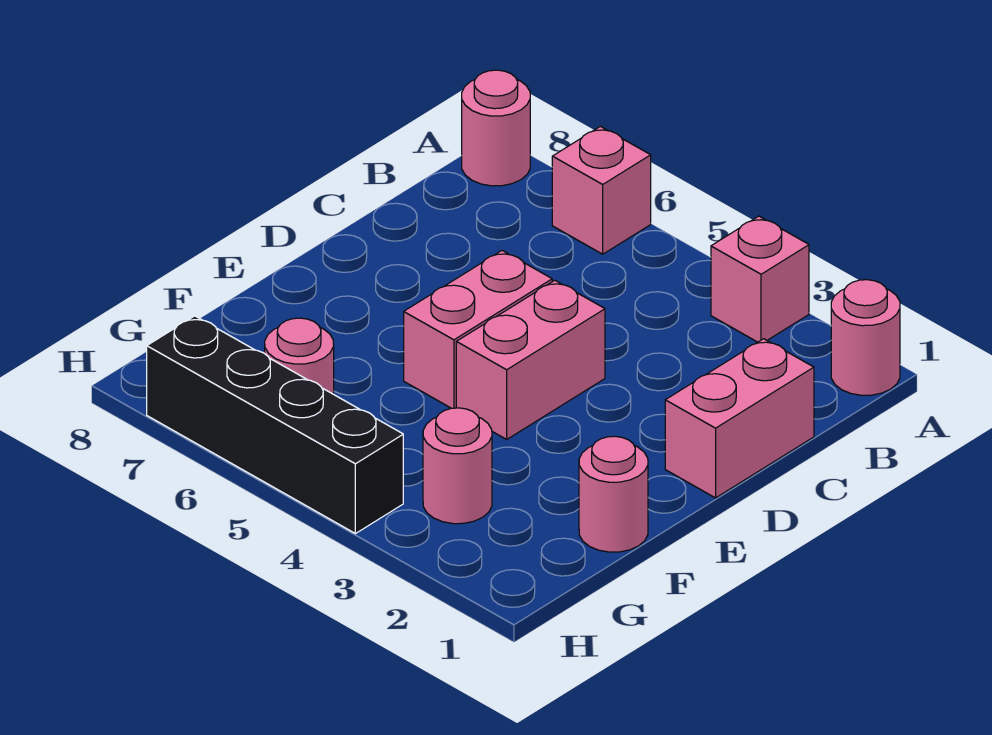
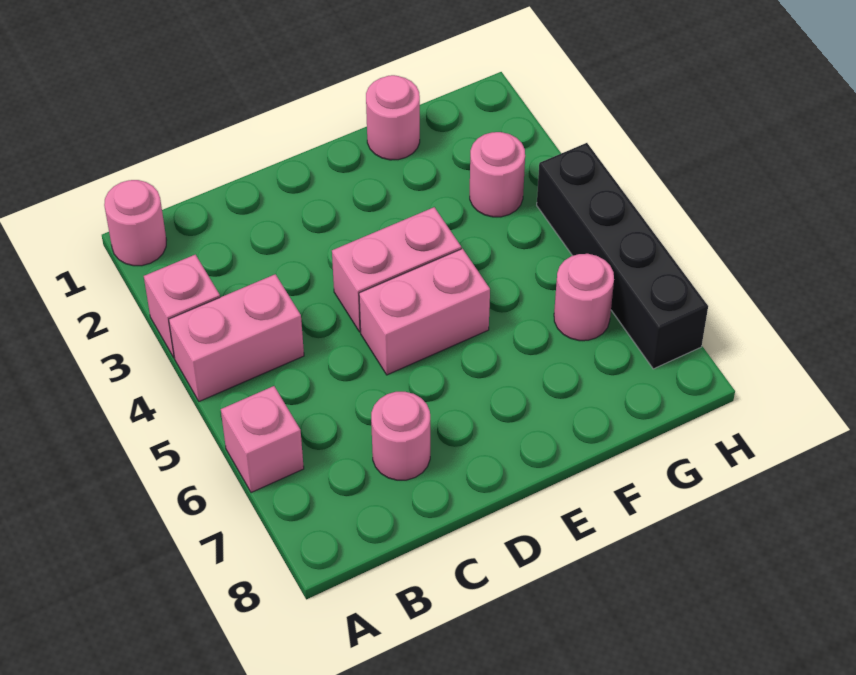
pink 1x1 round brick [462,70,530,186] -> pink 1x1 round brick moved to [371,392,430,480]
pink 1x2 brick [665,339,814,498] -> pink 1x2 brick moved to [169,274,304,401]

